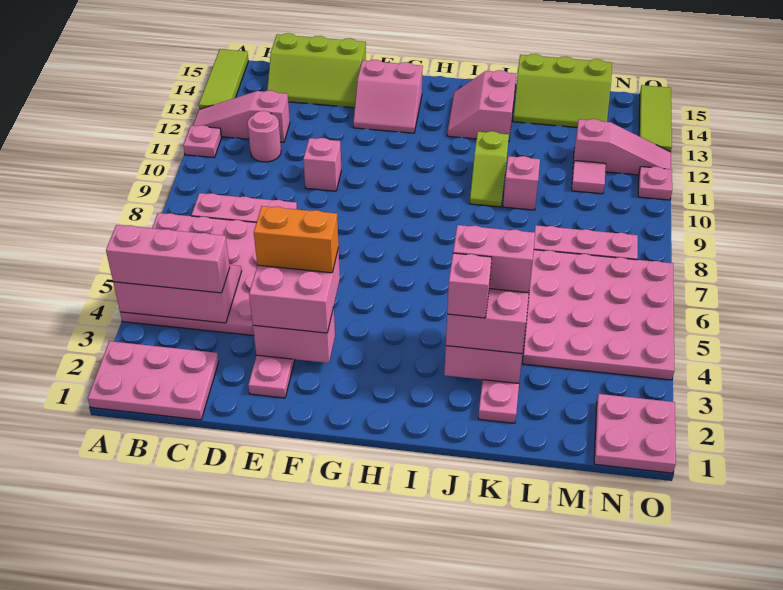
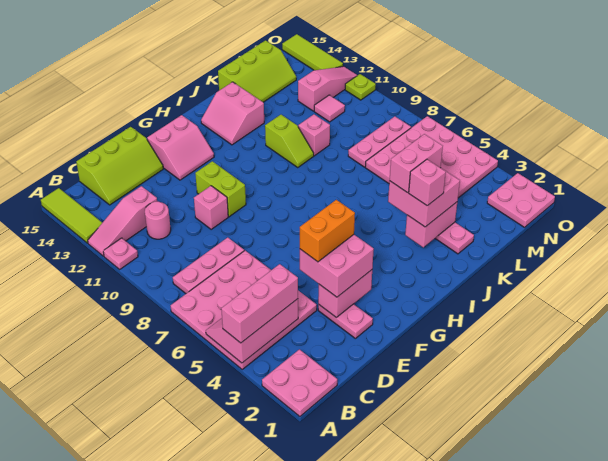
pink 2x3 plate [88,341,219,420] -> pink 2x2 plate [262,349,337,416]
none -> lime 1x2 brick [195,161,246,217]
pink 1x1 plate [638,167,672,200] -> lime 1x1 plate [345,74,376,100]

